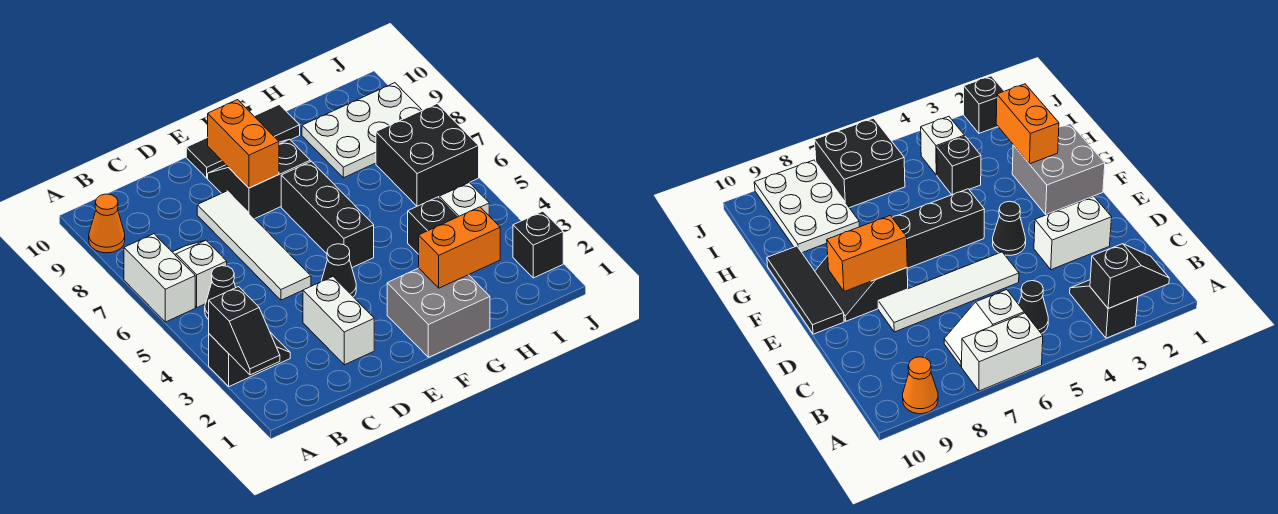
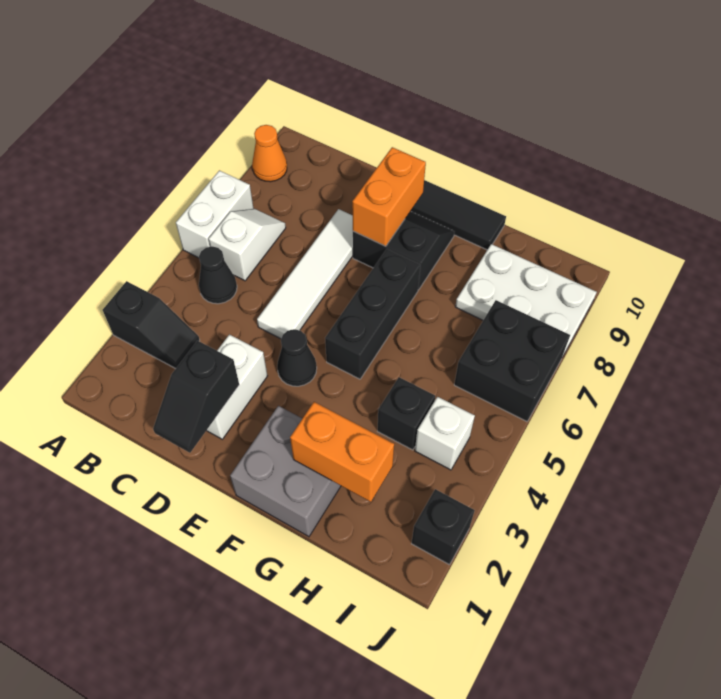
black 1x2 slope [209,287,280,375] -> black 1x2 slope moved to [153,341,239,453]

